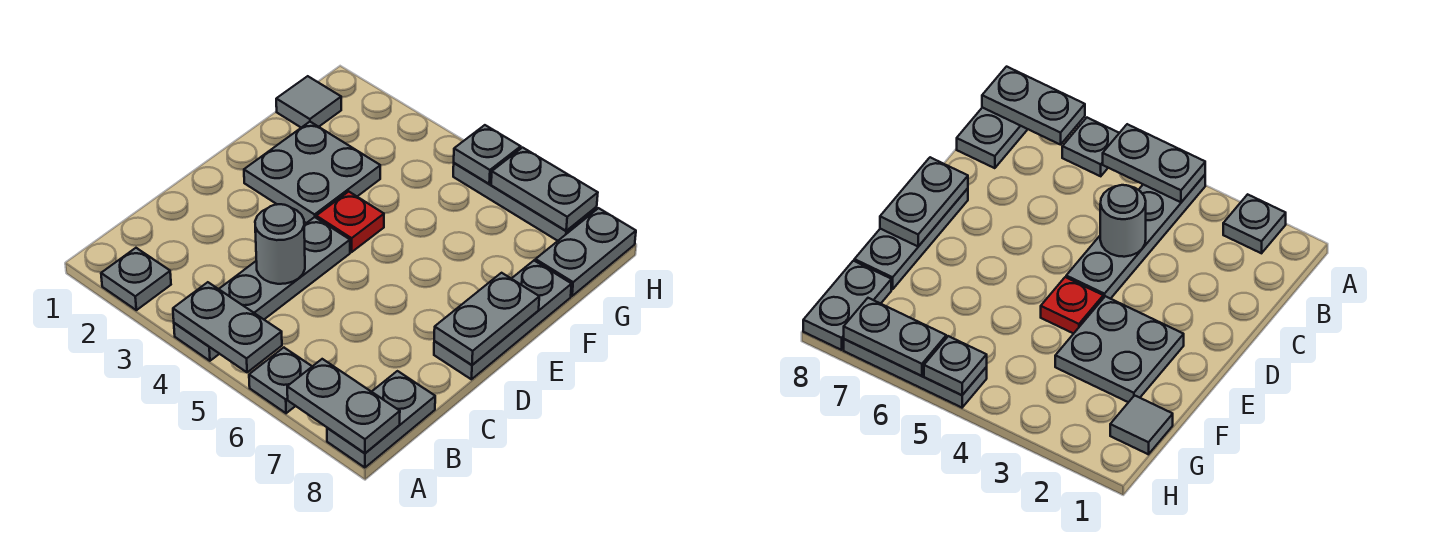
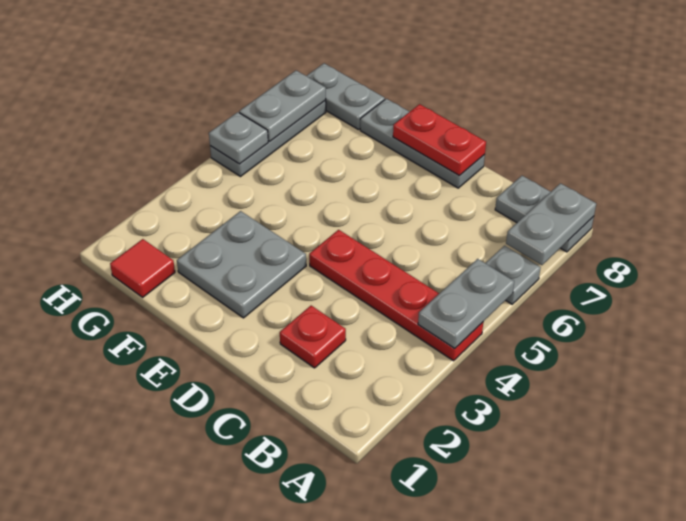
grey 1x1 plate [101,248,171,310] -> none
grey 1x4 plate [174,217,350,361] -> red 1x4 plate [309,230,483,361]
grey 1x1 round brick [255,204,305,284] -> none
grey 1x2 plate [434,273,539,365] -> red 1x2 plate [393,104,486,176]
red 1x1 plate [316,192,384,252] -> red 1x1 plate moved to [280,306,346,368]
grey 1x1 tile [276,76,341,128] -> red 1x1 tile [110,239,175,297]

